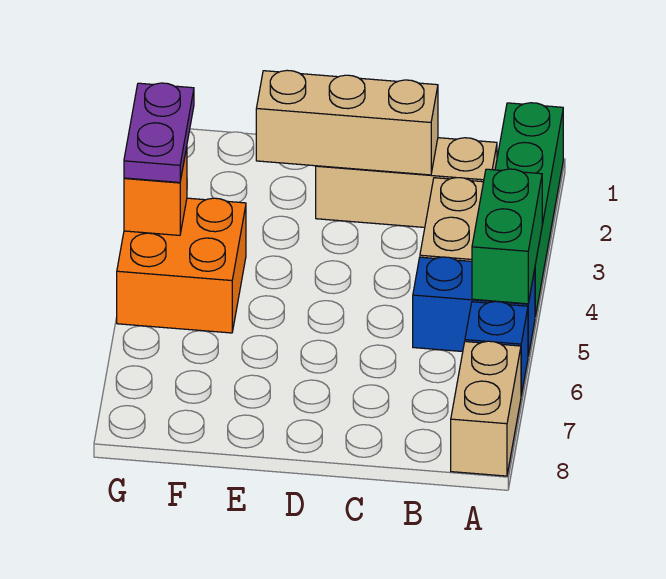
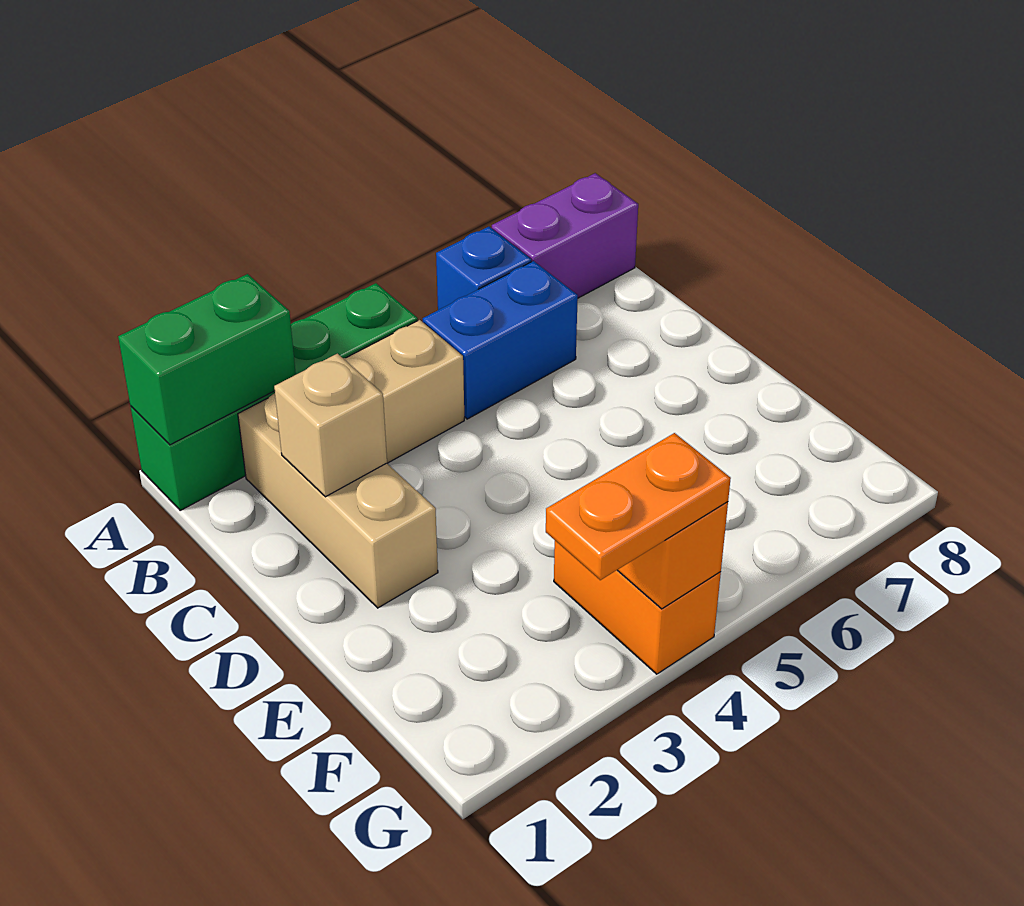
green 1x2 brick [472,169,542,304] -> green 1x2 brick moved to [118,274,296,445]
blue 1x2 brick [413,257,535,356] -> blue 1x2 brick turned to [423,261,578,419]
tan 1x2 brick [451,341,521,476] -> purple 1x2 brick [492,173,638,298]
tan 1x3 brick [256,70,438,175] -> tan 1x1 brick [274,354,387,497]
orange 2x2 brick [117,198,246,333] -> orange 1x2 brick [554,541,721,674]
purple 1x2 plate [124,83,194,182] -> orange 1x2 plate [546,433,731,580]

